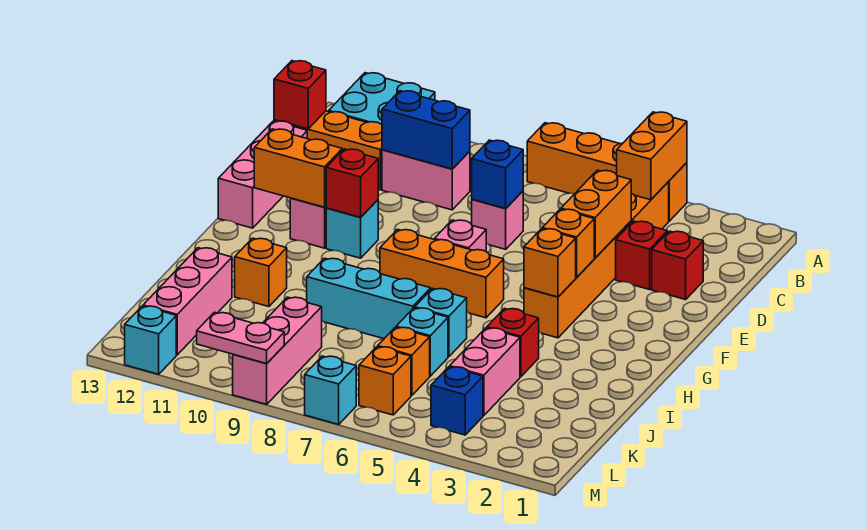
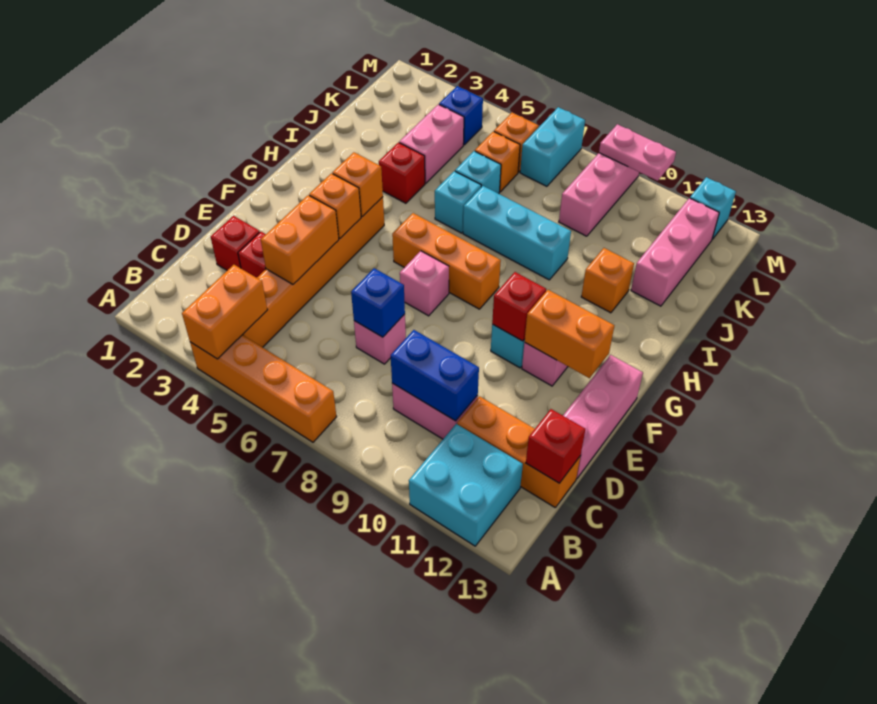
cyan 1x1 brick [305,356,356,424] -> cyan 1x2 brick [520,107,585,186]

